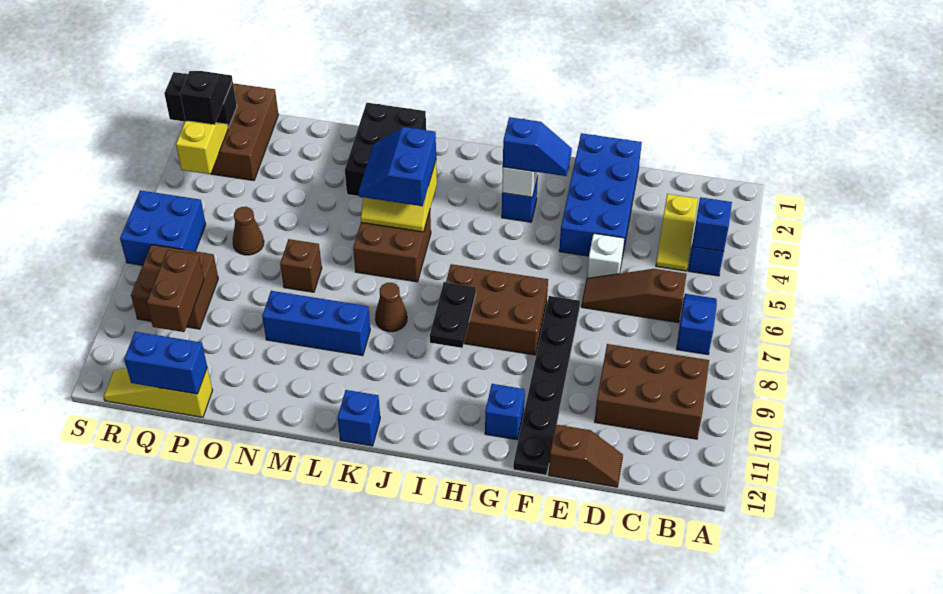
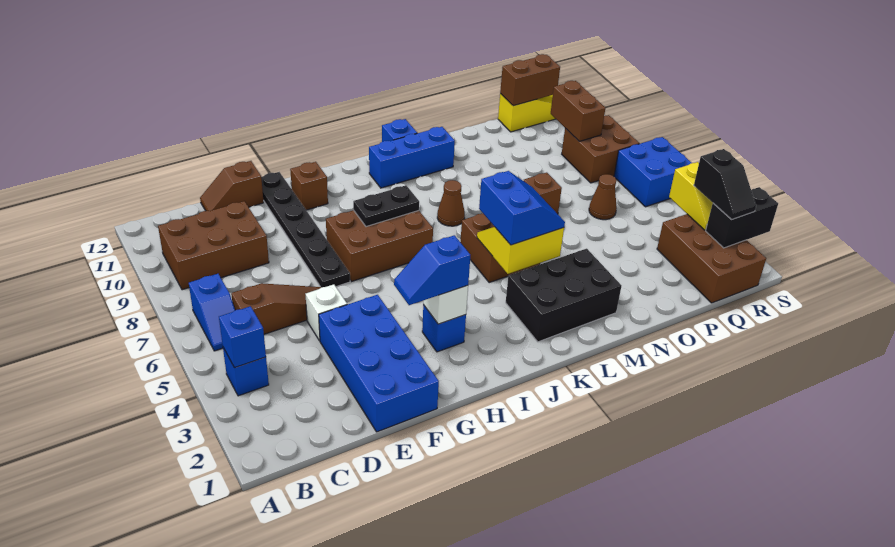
yellow 1x2 slope [656,194,698,271] -> none
blue 1x1 brick [485,384,525,440] -> brown 1x1 brick [290,162,328,210]
black 1x2 plate [430,282,476,348] -> black 1x2 plate turned to [353,185,419,227]
black 2x3 brick [345,103,426,196] -> black 2x3 brick turned to [506,249,621,342]
blue 1x3 brick [262,291,370,356] -> blue 1x3 brick moved to [369,127,455,188]
blue 1x2 brick [124,332,207,394] -> brown 1x2 brick [500,54,560,106]

